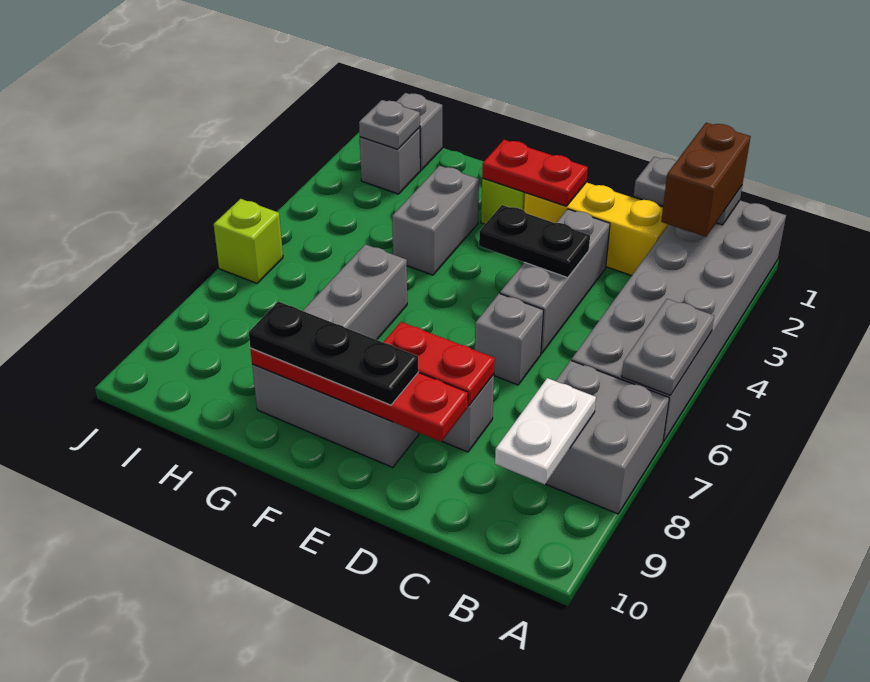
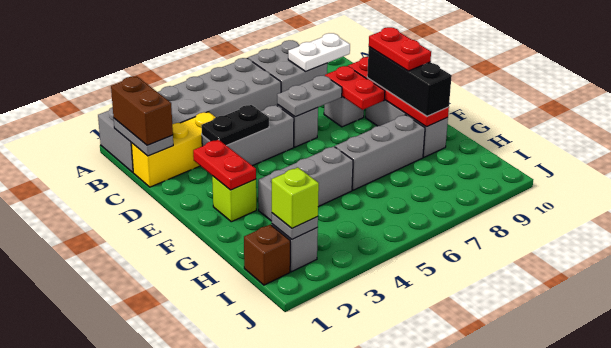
grey 1x2 plate [622,299,714,395] -> grey 1x2 plate moved to [277,76,342,117]
brown 1x2 brick [661,123,751,237] -> brown 1x2 brick turned to [111,76,173,145]
yellow 1x3 brick [524,182,669,276] -> yellow 1x3 brick turned to [131,112,216,187]
black 1x2 plate [479,205,590,278] -> black 1x2 plate turned to [201,105,269,146]
black 1x3 plate [249,301,418,405] -> black 1x3 brick [367,47,452,116]
none -> red 1x2 plate [369,27,431,71]
grey 1x2 brick [392,166,479,275] -> grey 1x3 brick [258,146,353,221]
grey 1x1 brick [396,93,442,170] -> brown 1x1 brick [244,224,290,285]
lime 1x1 brick [214,199,283,283] -> lime 1x1 brick moved to [272,168,319,228]

